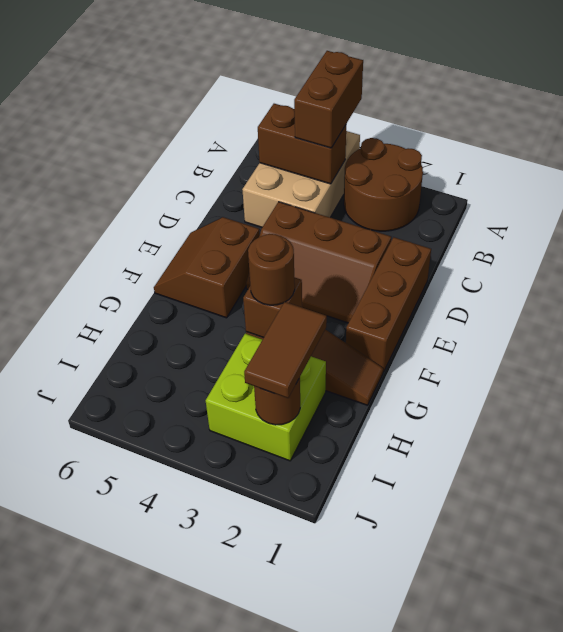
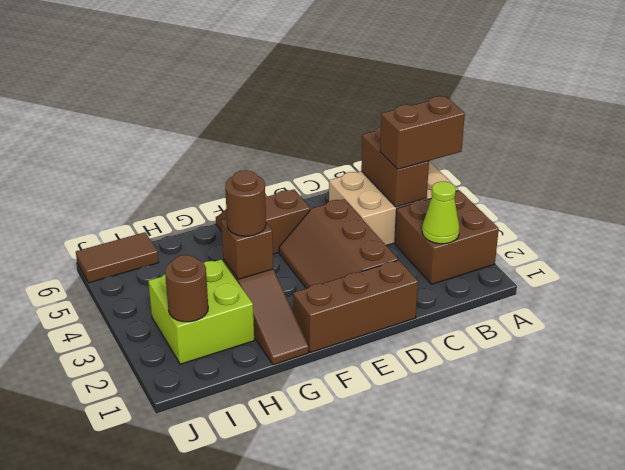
brown 2x2 round brick [344,138,423,231] -> brown 2x2 brick [395,190,499,284]
none -> lime 1x1 cone [422,181,459,244]
brown 1x2 tile [244,302,327,398] -> brown 1x2 tile moved to [76,232,159,283]

